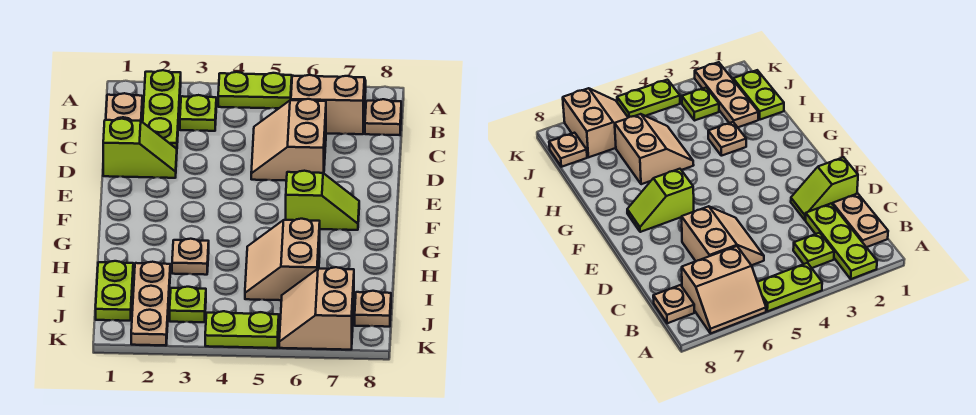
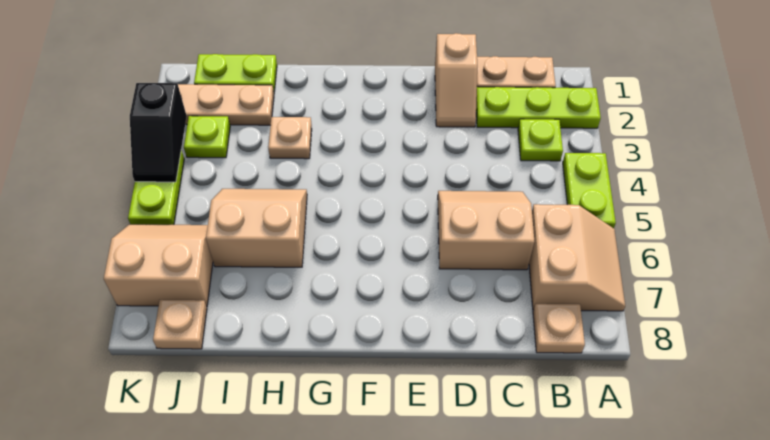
lime 1x2 slope [103,119,177,178] -> tan 1x2 slope [435,33,477,127]
lime 1x2 slope [286,171,359,230] -> none
none -> black 1x2 slope [130,83,187,182]

